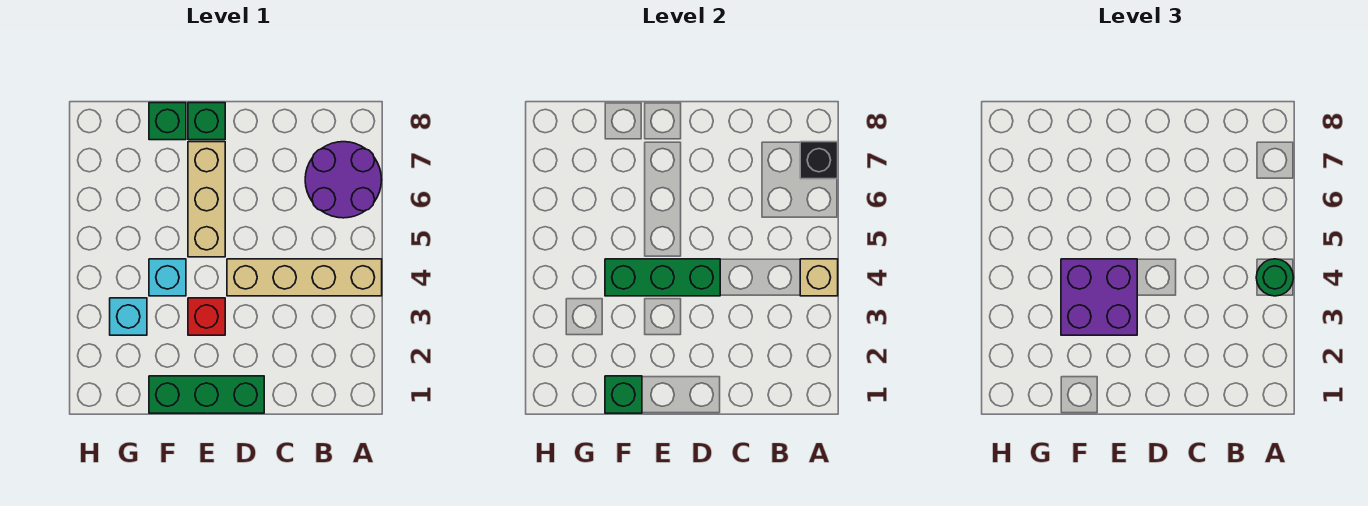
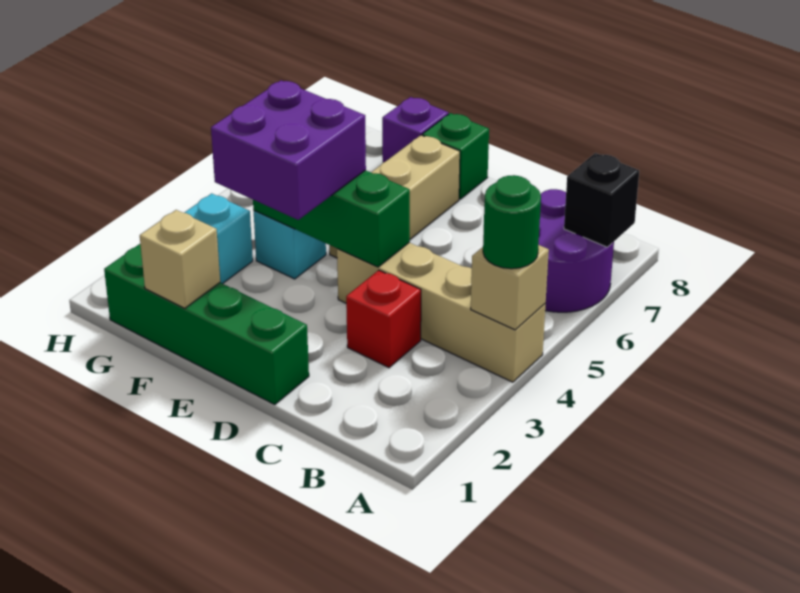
green 1x3 brick [149,376,264,413] -> green 1x4 brick [104,244,309,405]
red 1x1 brick [188,298,225,335] -> red 1x1 brick moved to [346,270,421,368]
green 1x1 brick [605,376,642,413] -> tan 1x1 brick [140,210,220,308]
green 1x1 brick [149,103,186,140] -> purple 1x1 brick [382,97,448,163]

